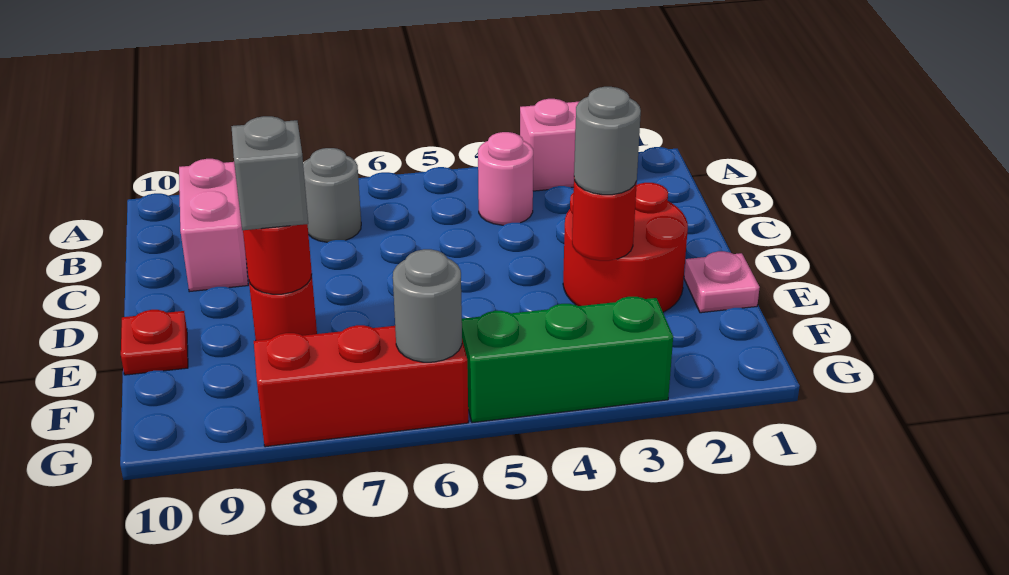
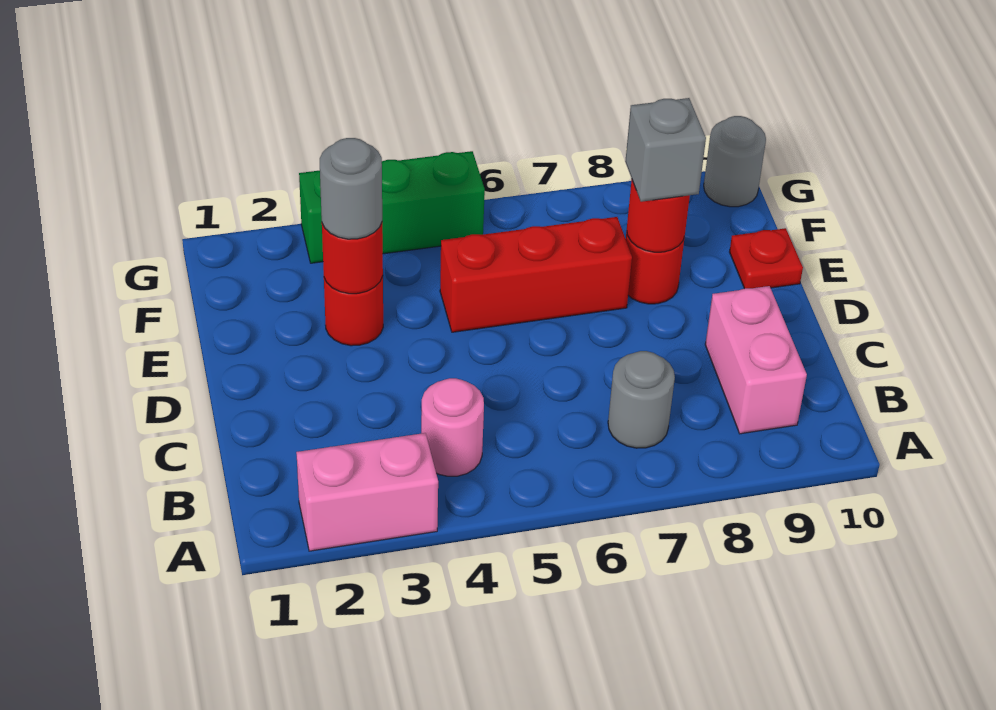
red 2x2 round brick [563,183,688,312] -> red 1x1 round brick [324,276,383,346]
pink 1x1 plate [684,251,760,313] -> none
red 1x3 brick [254,325,468,447] -> red 1x3 brick moved to [440,217,632,332]
grey 1x1 round brick [393,249,462,362] -> grey 1x1 round brick moved to [704,116,766,207]

